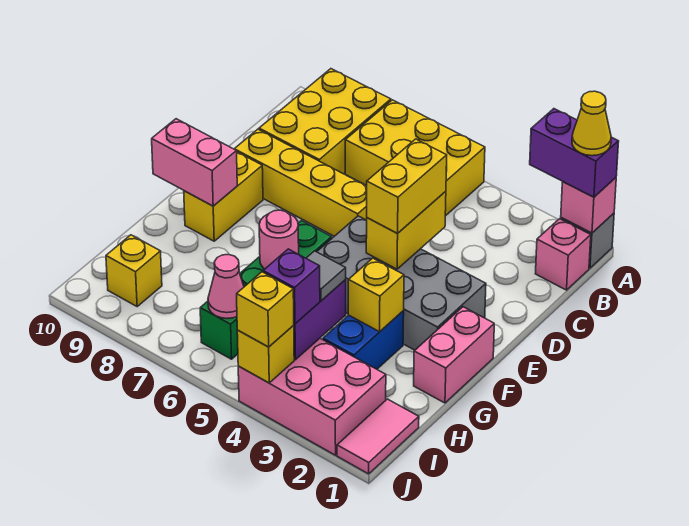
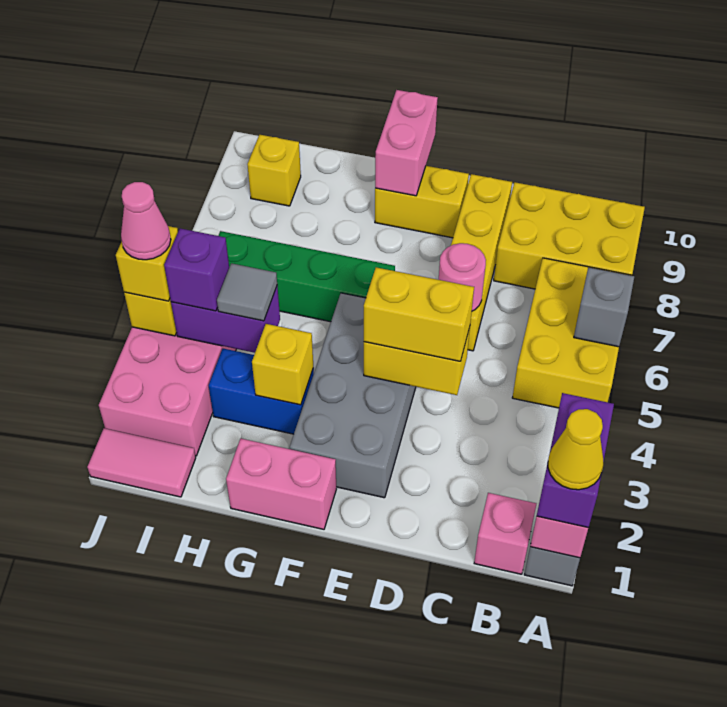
none -> grey 1x1 brick [574,267,634,347]
pink 1x1 round brick [259,210,299,269] -> pink 1x1 round brick moved to [439,243,486,311]
pink 1x1 cone [208,254,244,319] -> pink 1x1 cone moved to [121,182,171,260]

